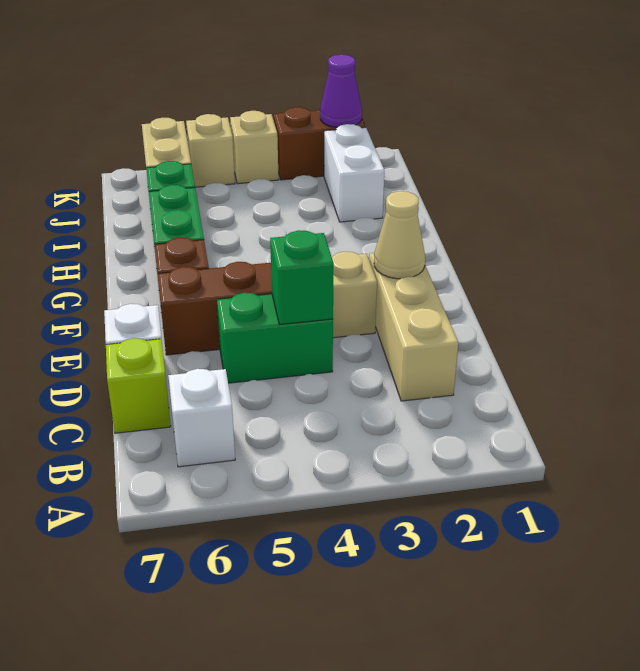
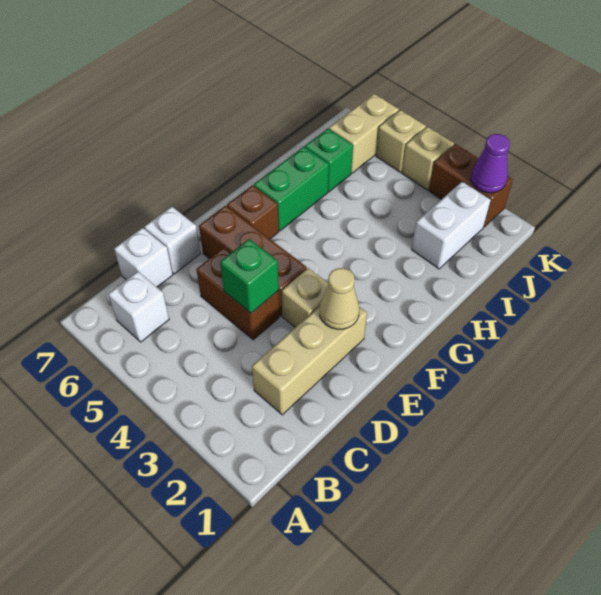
lime 1x1 brick [106,338,171,433] -> white 1x1 brick [114,228,173,287]
green 1x2 brick [217,293,333,383] -> brown 1x2 brick [196,248,280,340]

